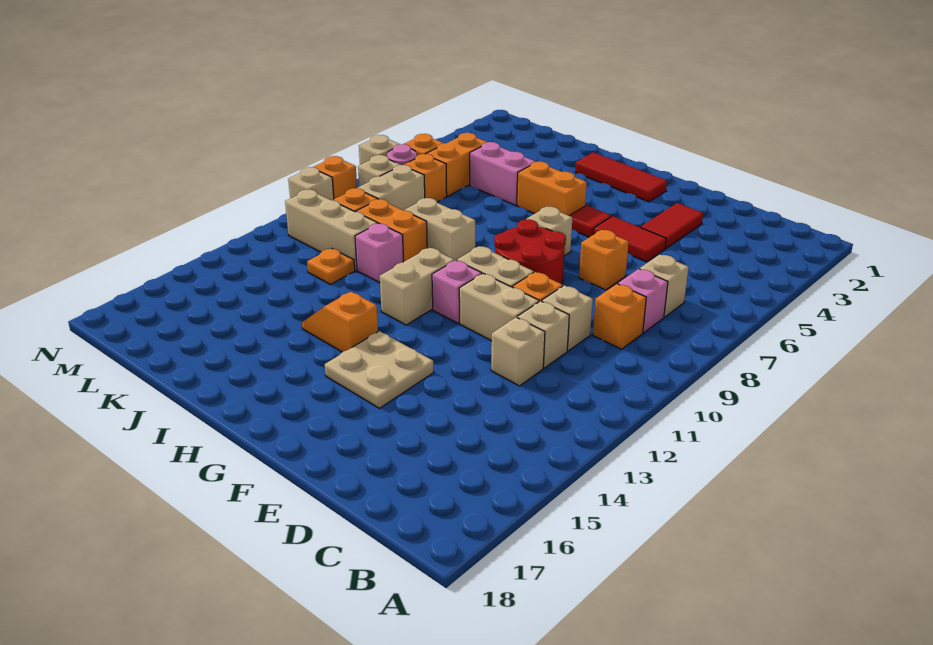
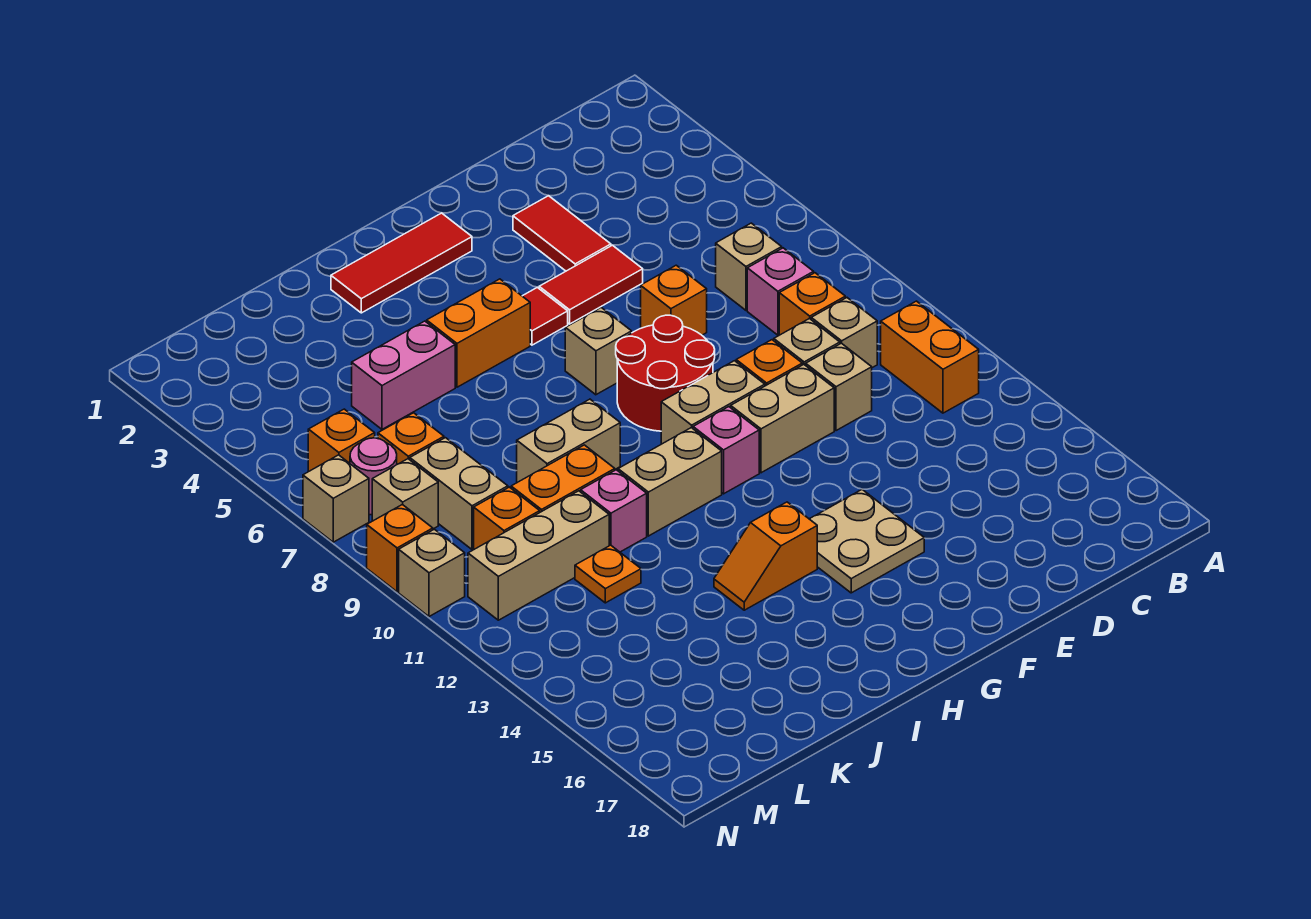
tan 1x1 brick [491,317,545,386] -> tan 1x1 brick moved to [811,298,877,368]
tan 1x2 brick [380,248,454,325] -> tan 1x2 brick turned to [618,428,722,536]
orange 1x2 brick [426,133,487,196] -> orange 1x2 brick moved to [881,301,979,413]

